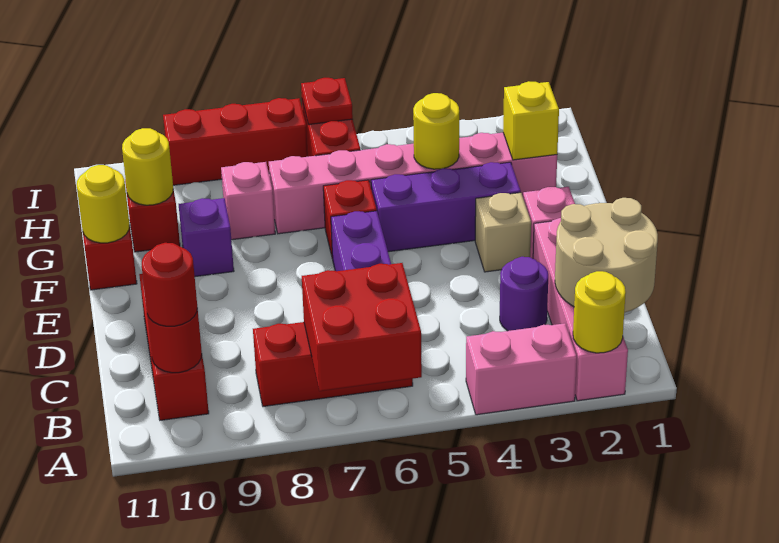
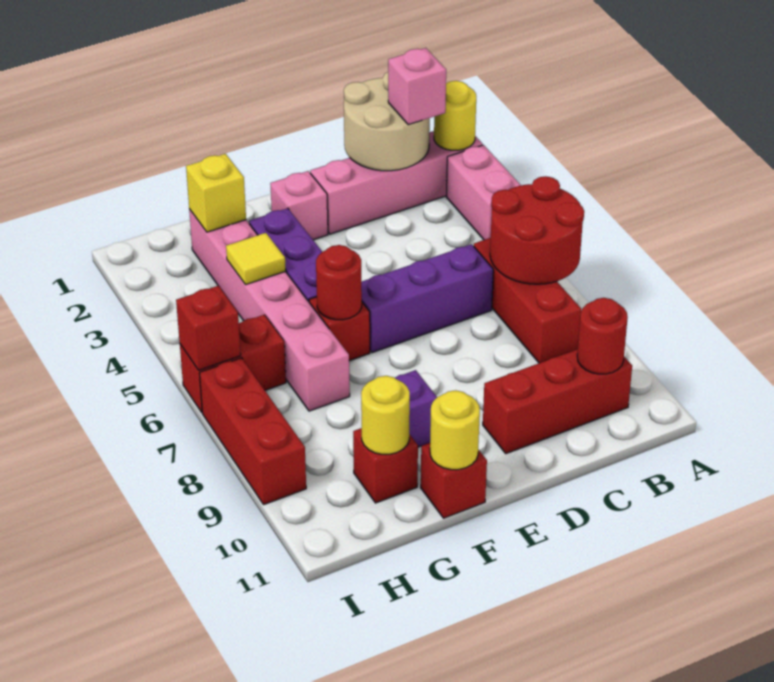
red 2x2 brick [302,263,422,391] -> red 2x2 round brick [490,176,584,284]
red 1x1 round brick [142,243,197,326] -> red 1x1 round brick moved to [316,245,362,320]
purple 1x1 round brick [500,257,548,331] -> none
tan 1x1 brick [475,193,531,272] -> none
yellow 1x1 round brick [413,93,459,169] -> yellow 1x1 tile [226,233,286,285]
pink 1x1 brick [221,162,275,240] -> pink 1x1 brick moved to [388,48,446,125]
red 1x1 plate [301,78,353,125] -> red 1x1 brick [176,286,241,370]

